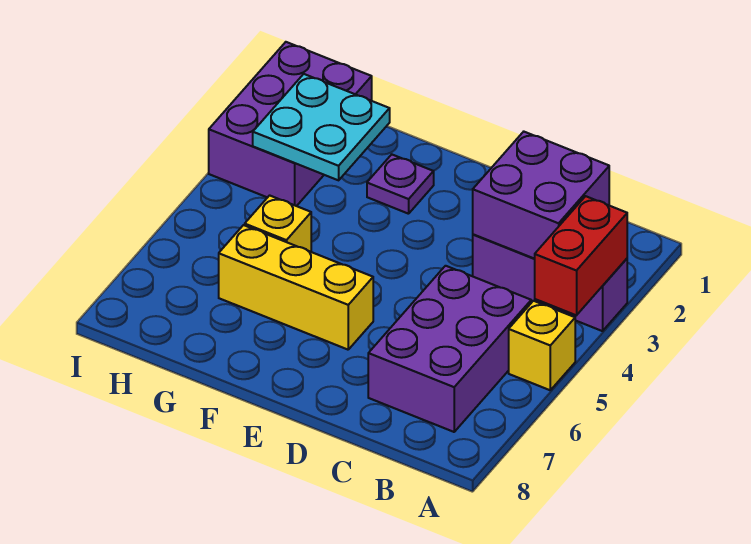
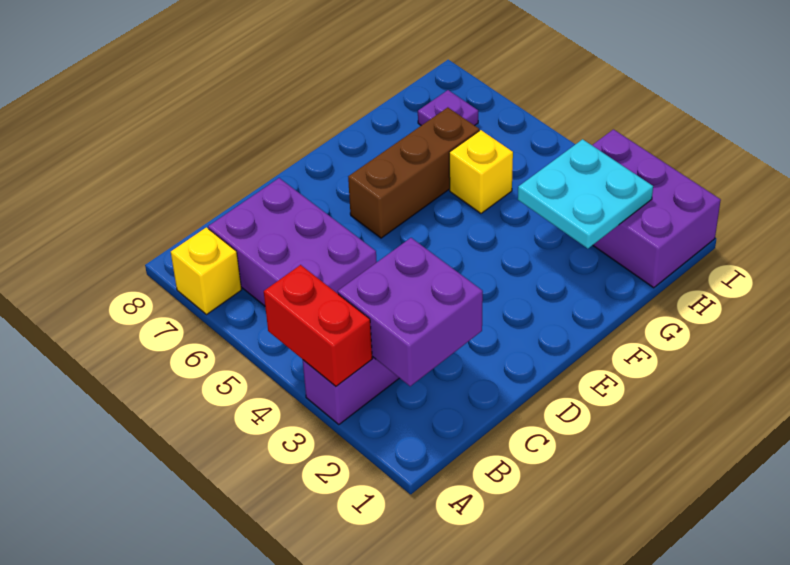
yellow 1x1 brick [509,301,575,390] -> yellow 1x1 brick moved to [171,227,242,315]
yellow 1x3 brick [219,225,373,350] -> brown 1x3 brick [348,107,479,238]
purple 1x1 plate [367,155,434,214] -> purple 1x1 plate moved to [418,90,478,126]

